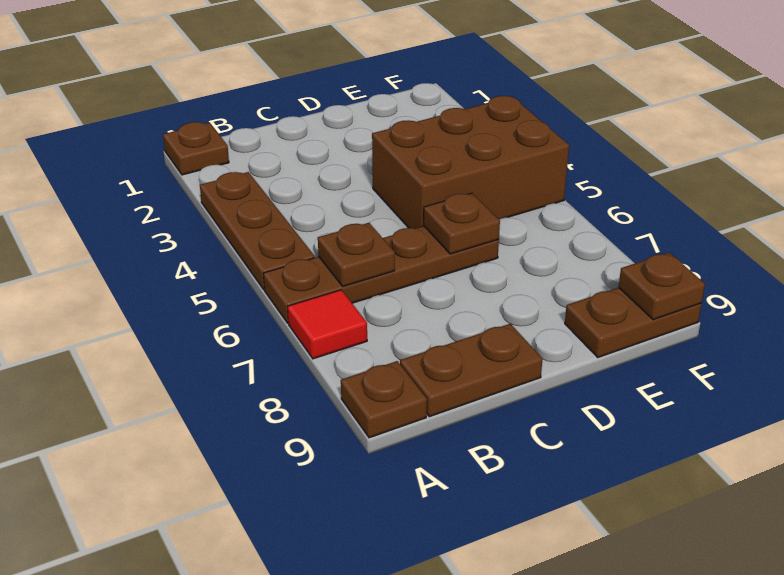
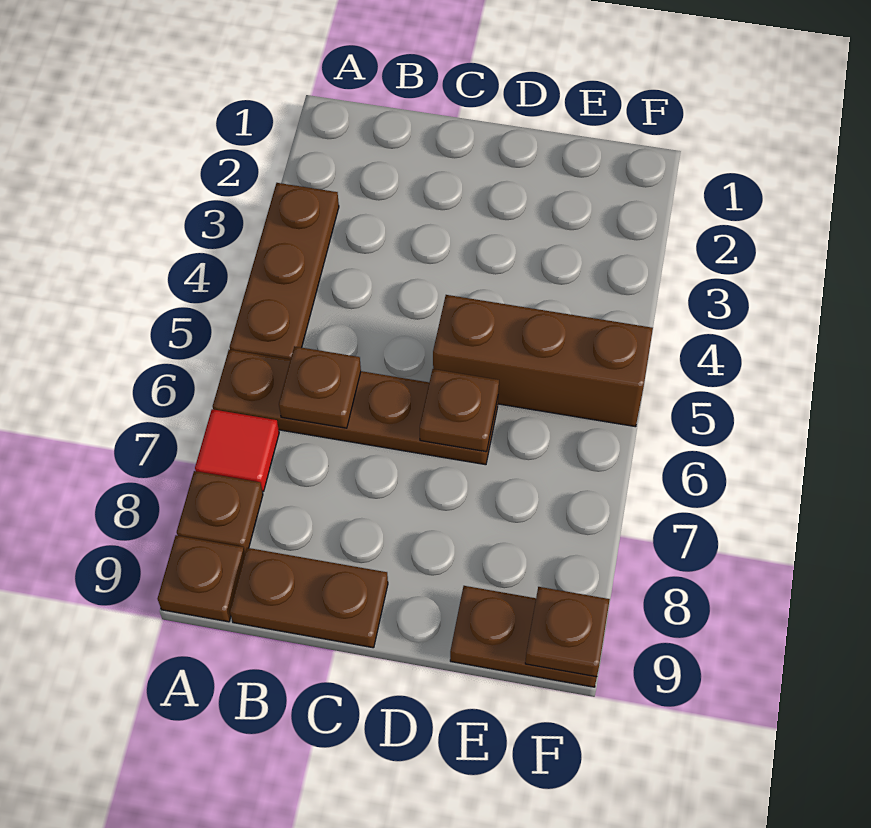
brown 1x1 plate [163,122,229,175] -> brown 1x1 plate moved to [177,471,263,552]
brown 2x3 brick [372,96,569,229] -> brown 1x3 brick [433,295,653,427]

